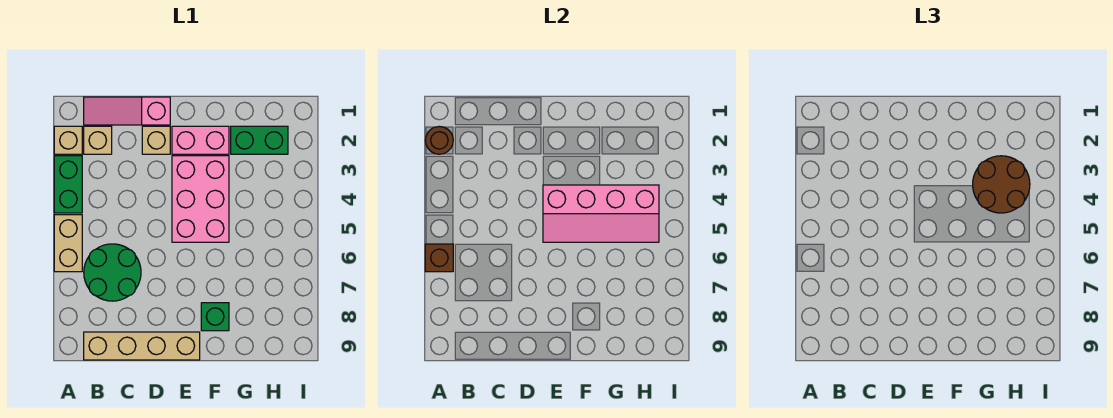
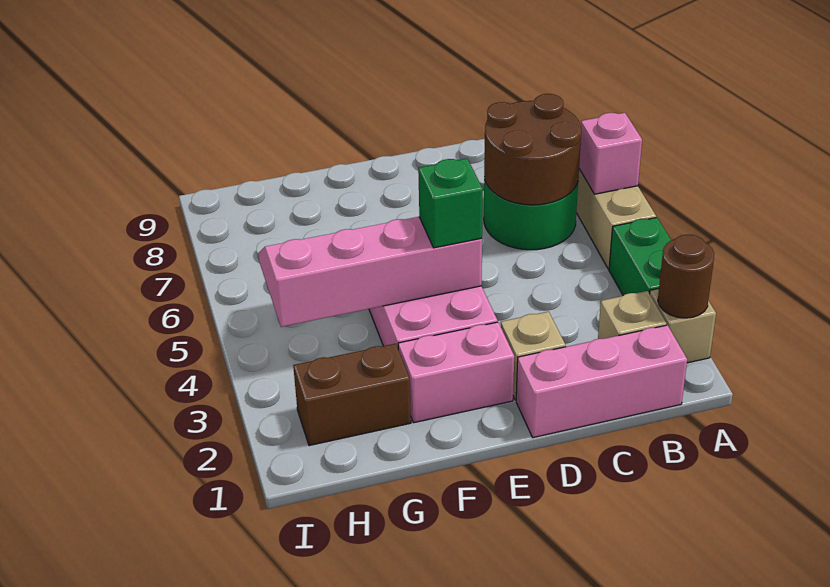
brown 1x1 brick [425,244,453,272] -> pink 1x1 brick [579,113,642,194]
pink 1x3 slope [84,97,170,125] -> pink 1x3 brick [516,325,687,438]
tan 1x4 brick [84,332,200,360] -> none
green 1x1 brick [201,303,229,331] -> green 1x1 brick moved to [418,158,483,248]
green 1x2 brick [231,126,288,154] -> brown 1x2 brick [293,344,411,446]
brown 2x2 round brick [973,156,1030,213] -> brown 2x2 round brick moved to [484,94,581,205]

